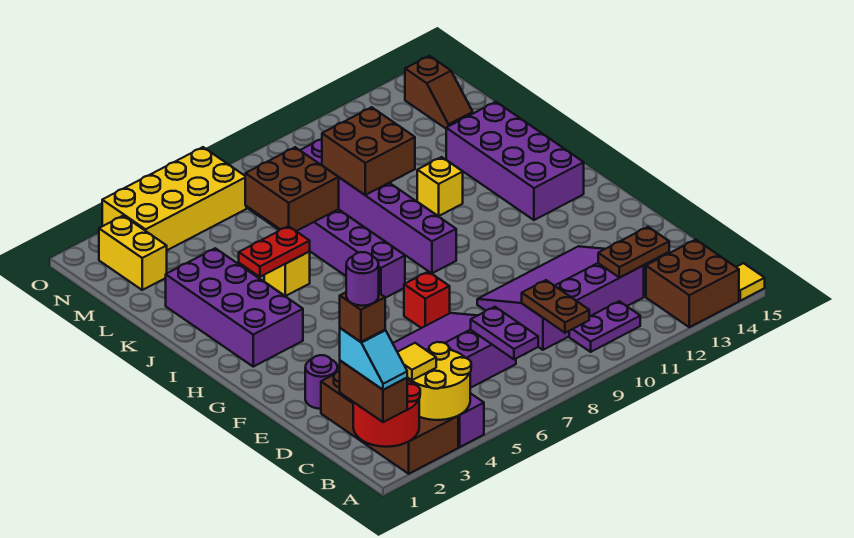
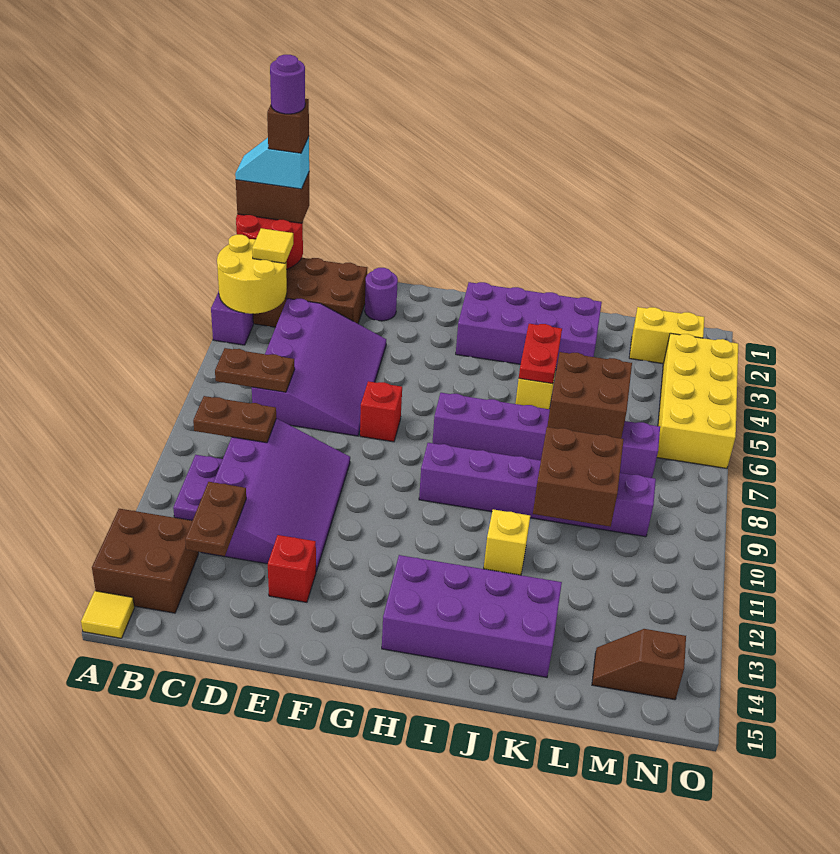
purple 1x2 plate [471,307,538,359] -> brown 1x2 plate [215,348,295,392]
none -> red 1x1 brick [268,535,316,602]

